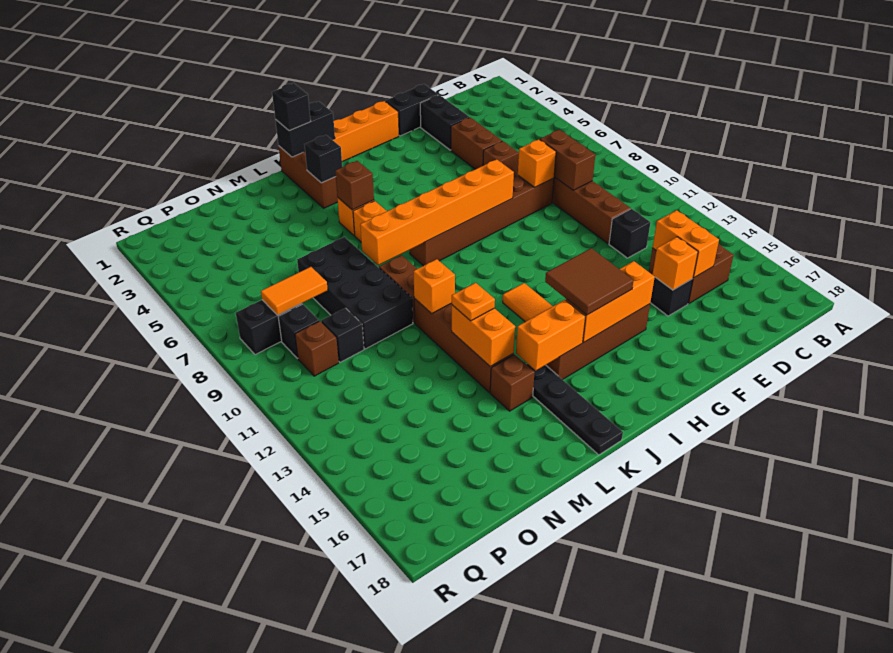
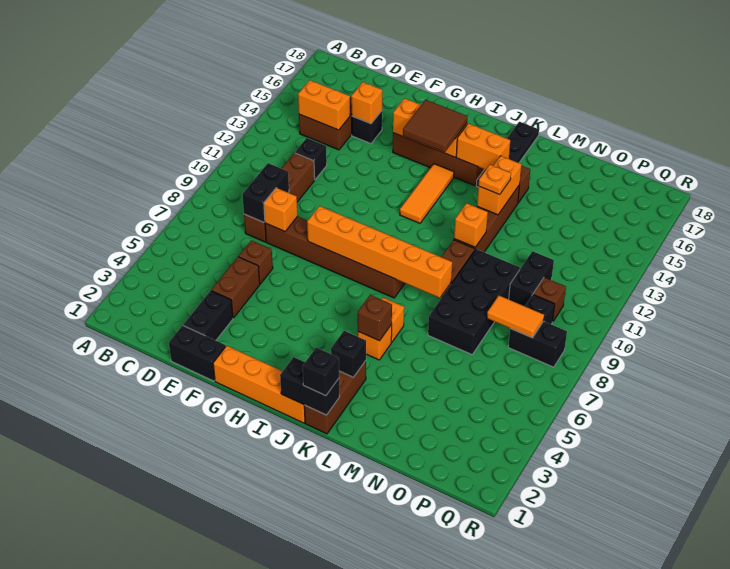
brown 1x2 brick [540,130,595,190] -> black 1x2 brick [242,163,289,222]
orange 1x2 brick [653,210,719,278] -> orange 1x2 brick turned to [298,80,350,130]
black 1x1 brick [321,308,364,362] -> black 1x2 brick [509,251,554,306]

